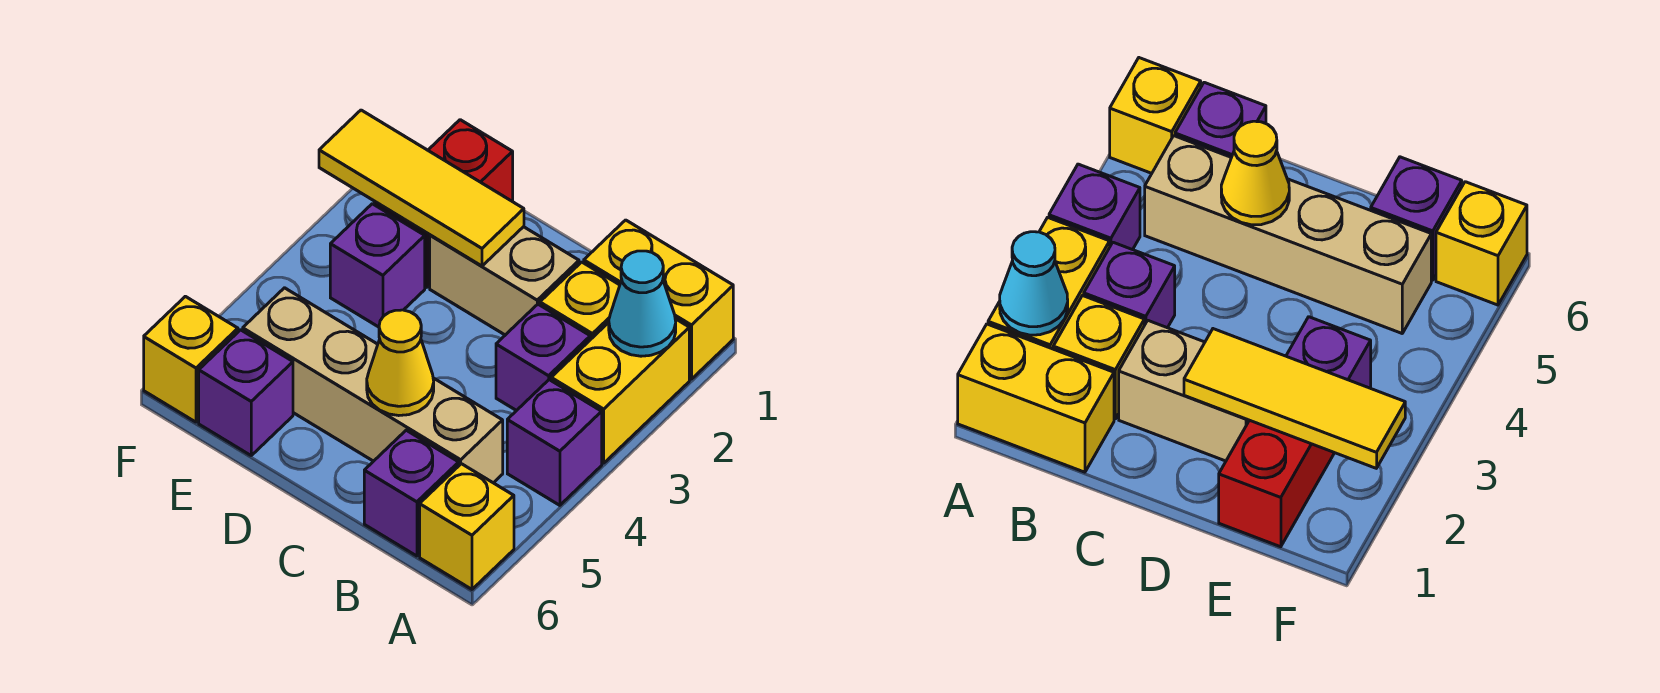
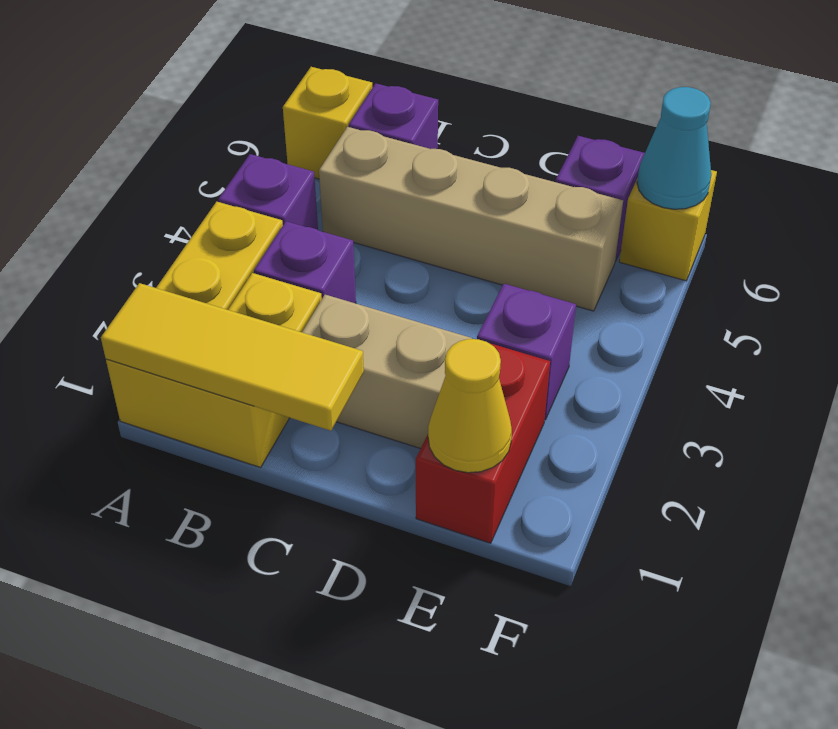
cyan 1x1 cone [609,251,676,356] -> cyan 1x1 cone moved to [637,87,711,209]
yellow 1x1 cone [367,310,434,416] -> yellow 1x1 cone moved to [428,339,512,473]
yellow 1x3 tile [319,110,524,266] -> yellow 1x3 tile moved to [101,283,364,431]

